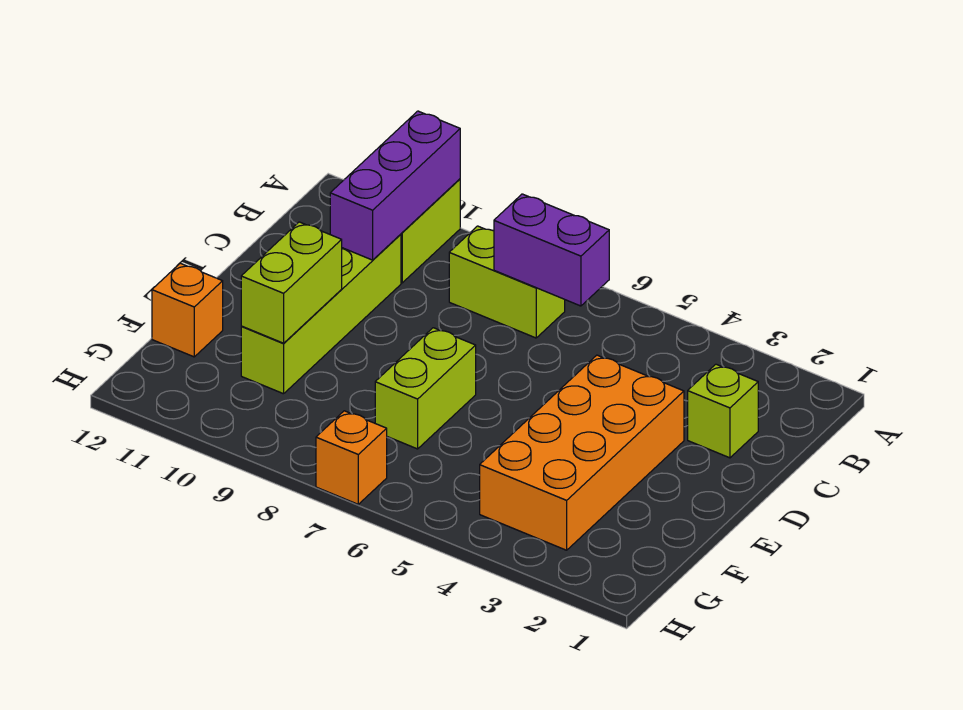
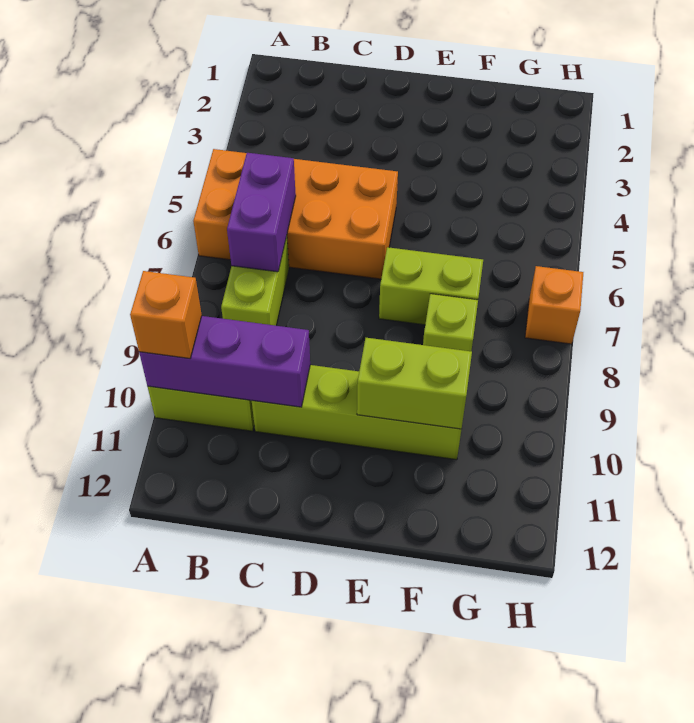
lime 1x1 brick [688,364,758,458] -> lime 1x1 brick moved to [423,294,478,351]
orange 2x4 brick [480,355,684,550] -> orange 2x4 brick moved to [193,149,398,279]
orange 1x1 brick [152,263,223,357] -> orange 1x1 brick moved to [130,271,202,358]

